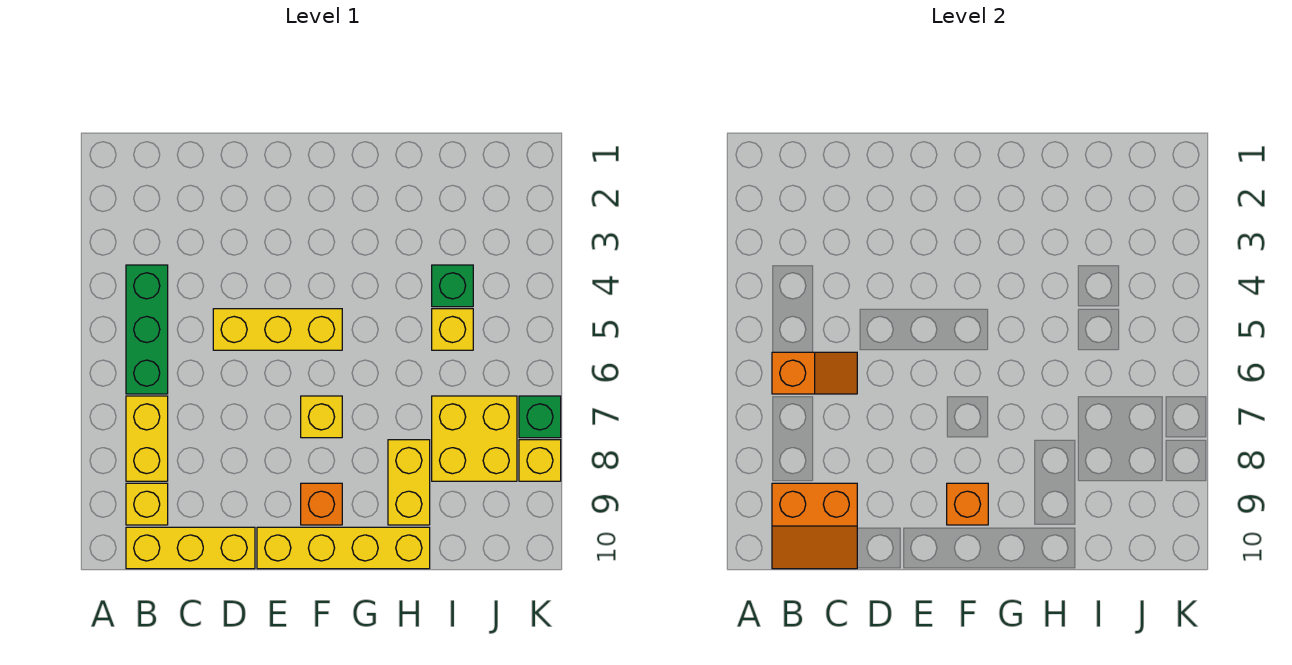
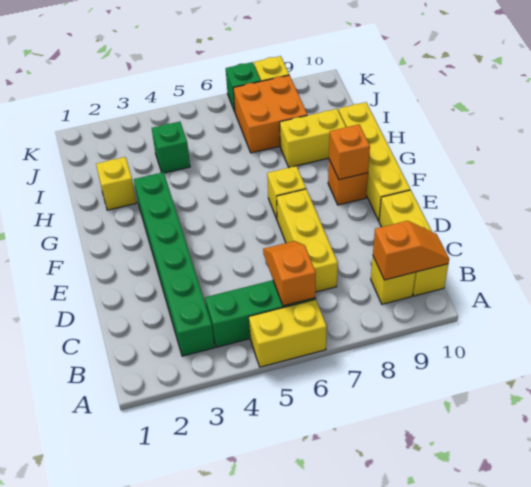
none -> green 1x6 brick [134,172,215,356]
yellow 1x2 brick [126,396,168,481] -> yellow 1x2 brick moved to [249,299,327,367]
orange 2x2 slope [772,483,857,569] -> orange 1x2 slope [373,221,449,280]
yellow 1x3 brick [213,309,342,350] -> yellow 1x3 brick moved to [277,189,338,292]
yellow 1x1 brick [432,309,473,350] -> yellow 1x1 brick moved to [96,157,136,210]
yellow 2x2 brick [432,396,517,481] -> orange 2x2 brick [233,75,307,153]

